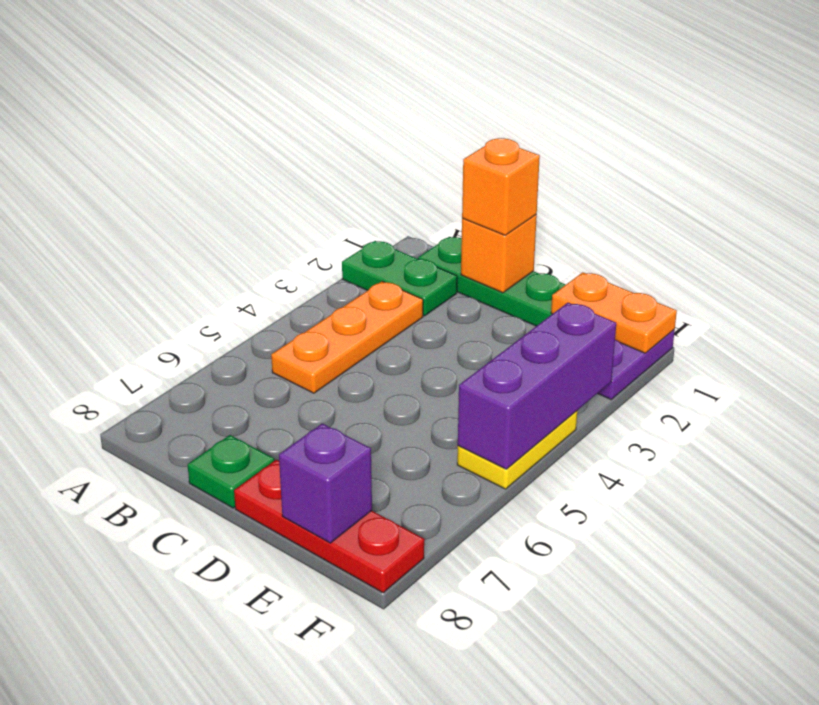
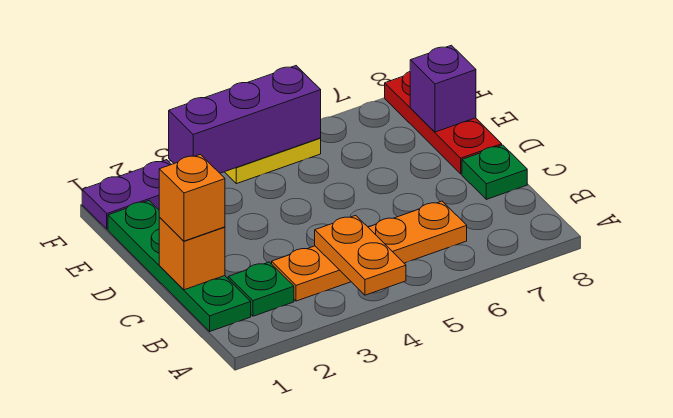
green 1x2 plate [342,241,457,316] -> green 1x1 plate [228,262,294,316]
orange 1x3 plate [271,281,423,393] -> orange 1x4 plate [272,201,467,301]
orange 1x2 plate [551,272,677,353] -> orange 1x2 plate moved to [315,215,406,295]

